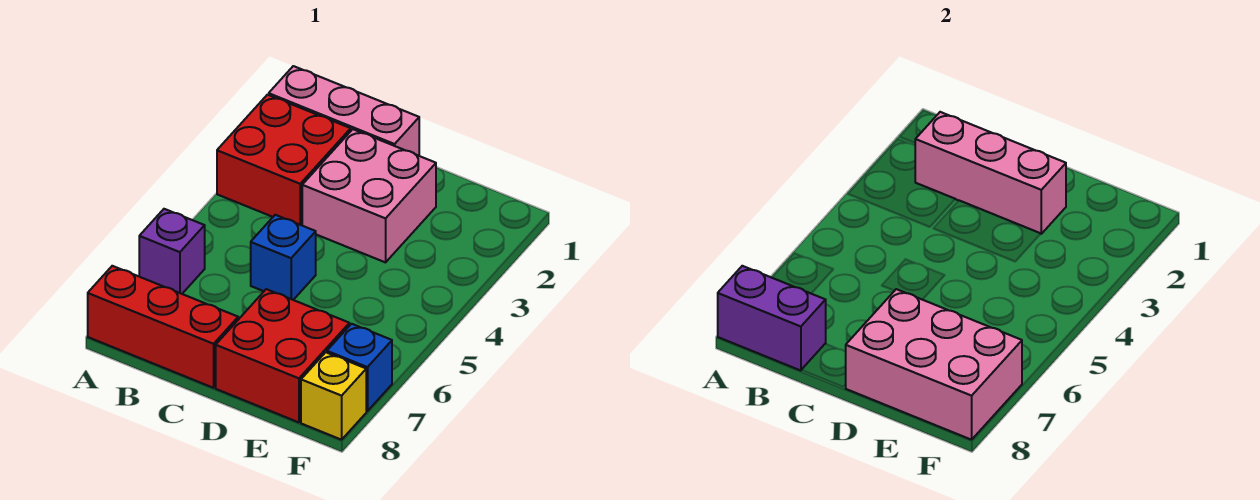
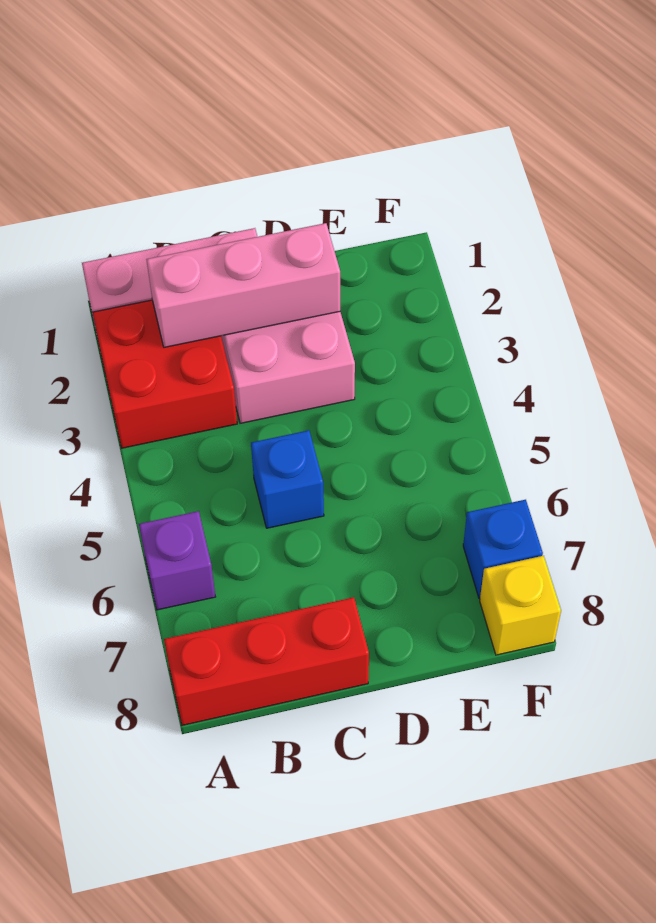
purple 1x2 brick [718,266,826,371] -> none
red 2x2 brick [216,289,349,422] -> none
pink 2x3 brick [846,289,1022,440] -> none

